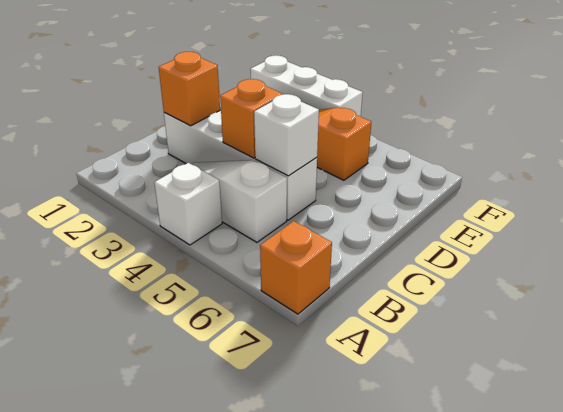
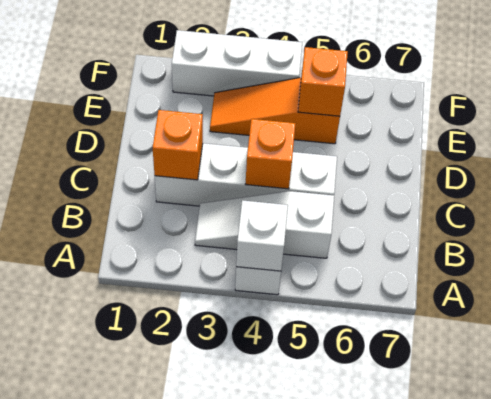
orange 1x1 brick [260,221,332,314] -> orange 1x1 brick moved to [298,47,348,116]
white 1x1 brick [254,94,319,176] -> white 1x1 brick moved to [236,200,288,271]

